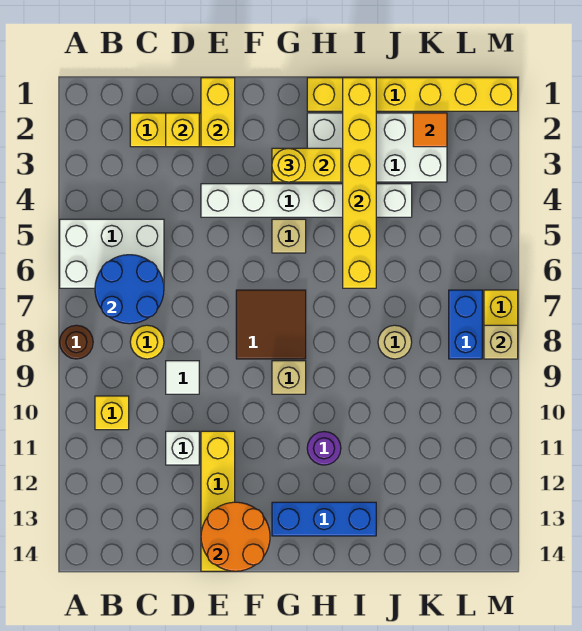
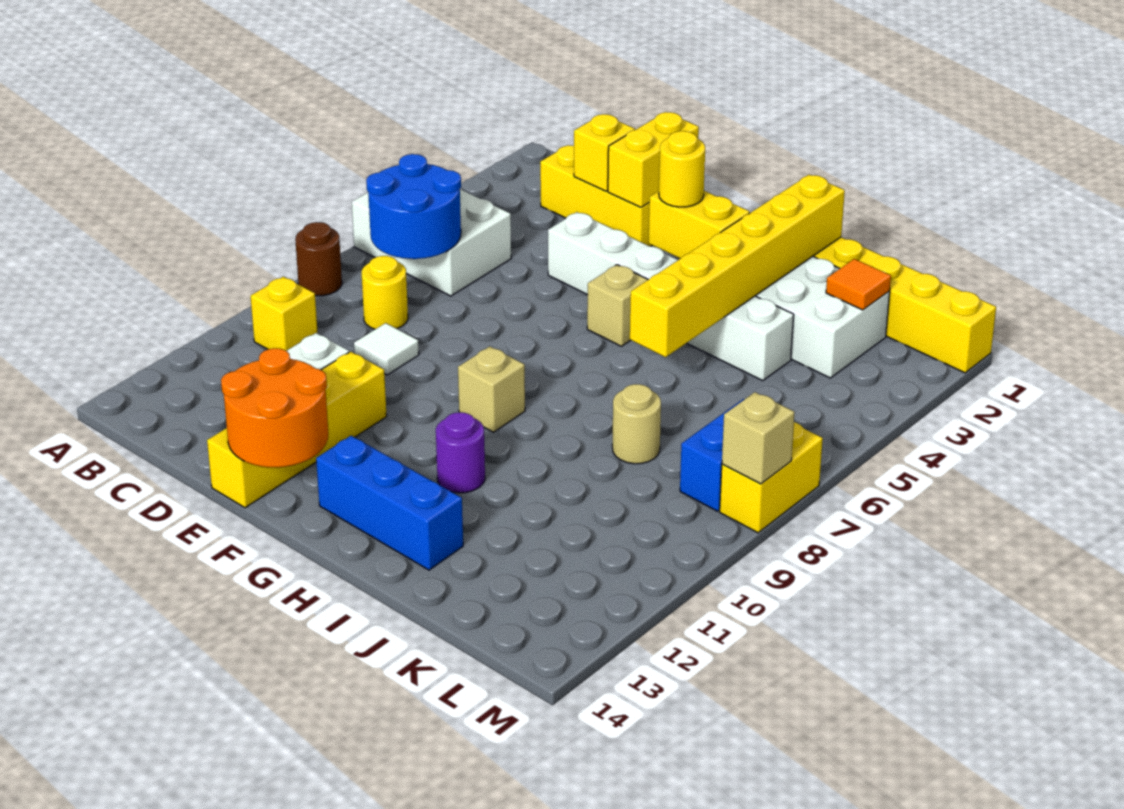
brown 2x2 tile [236,290,306,359] -> none

